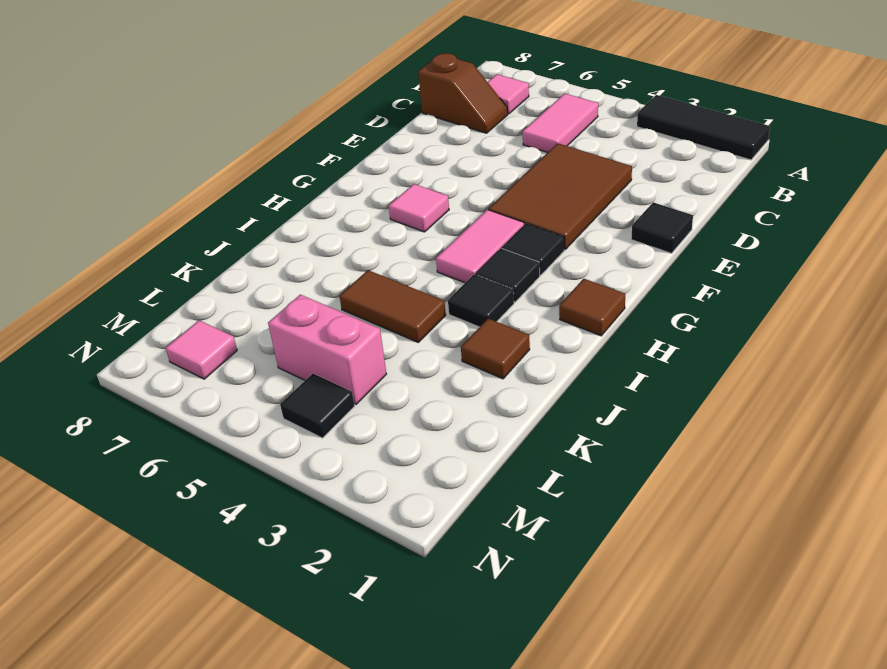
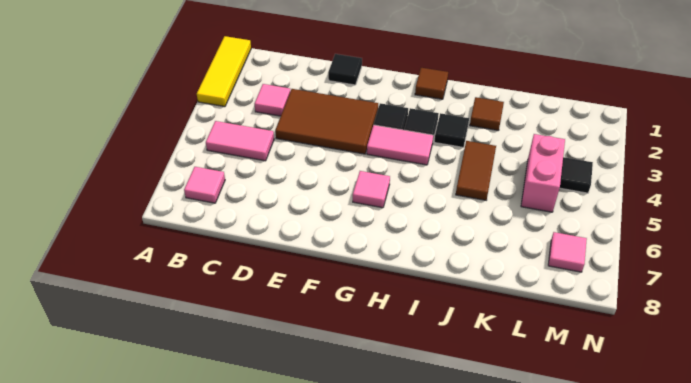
black 1x3 tile [637,95,770,160] -> yellow 1x3 tile [197,36,251,107]
none -> pink 1x1 tile [255,84,290,116]
brown 1x2 slope [418,53,508,133] -> none

